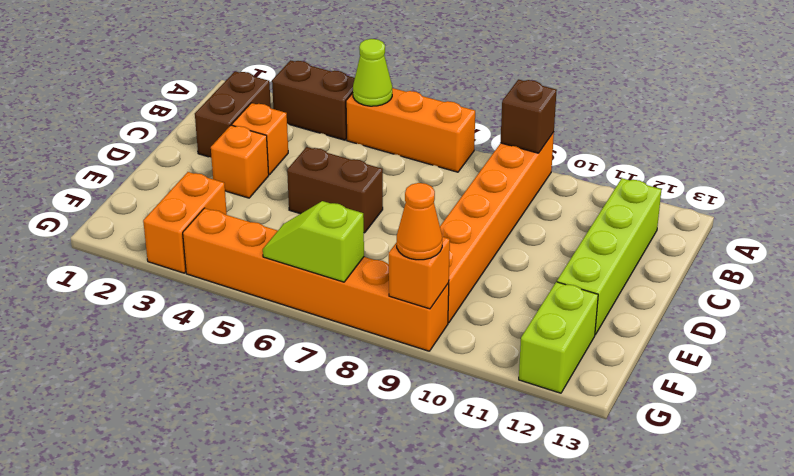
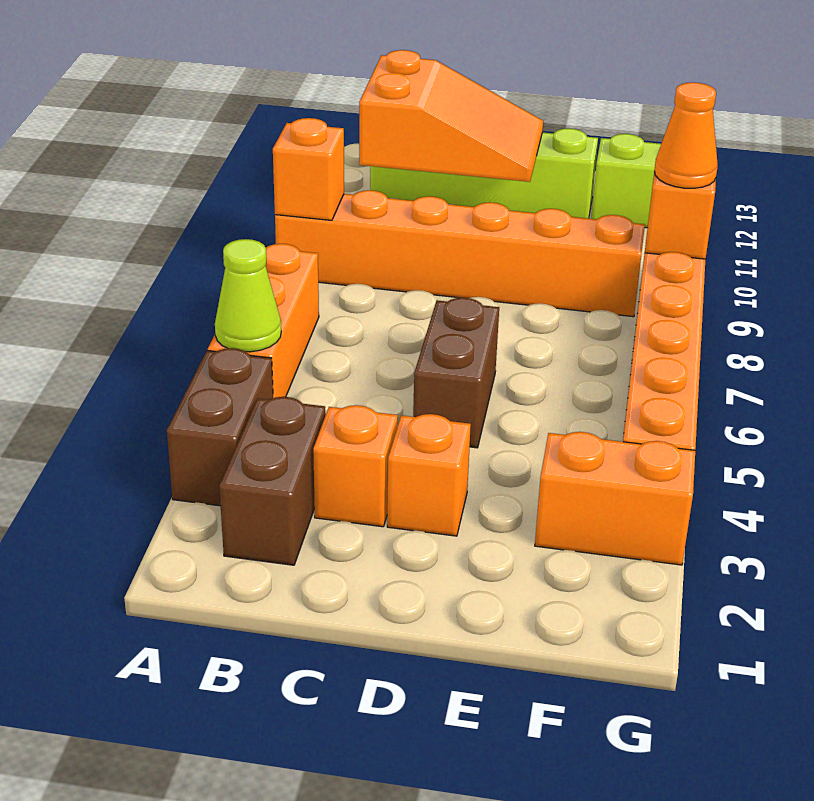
brown 1x1 brick [500,80,557,153] -> orange 1x1 brick [273,118,344,220]
brown 1x2 brick [195,71,271,157] -> brown 1x2 brick turned to [219,397,326,565]
none -> orange 2x3 slope [359,50,543,182]
lime 1x2 slope [263,201,364,282] -> none

